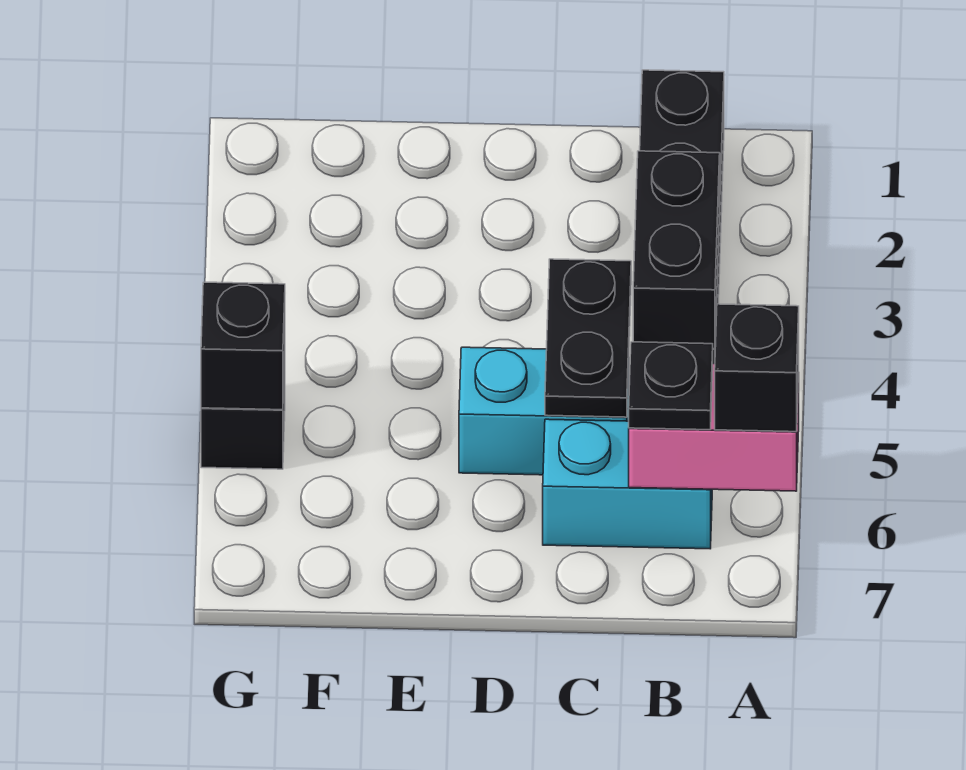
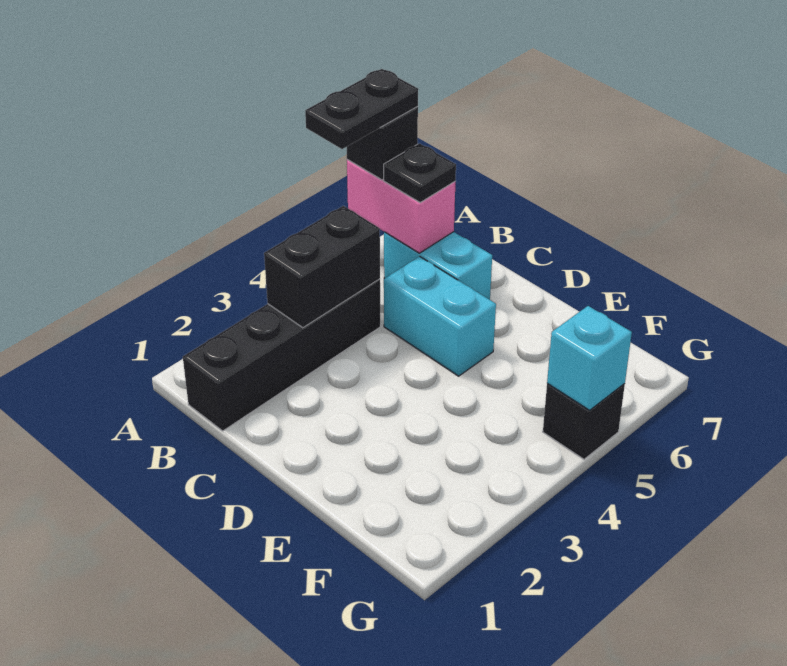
black 1x2 plate [545,259,631,417] -> black 1x2 plate moved to [305,69,418,149]
black 1x1 brick [201,282,285,410] -> cyan 1x1 brick [547,306,632,410]

